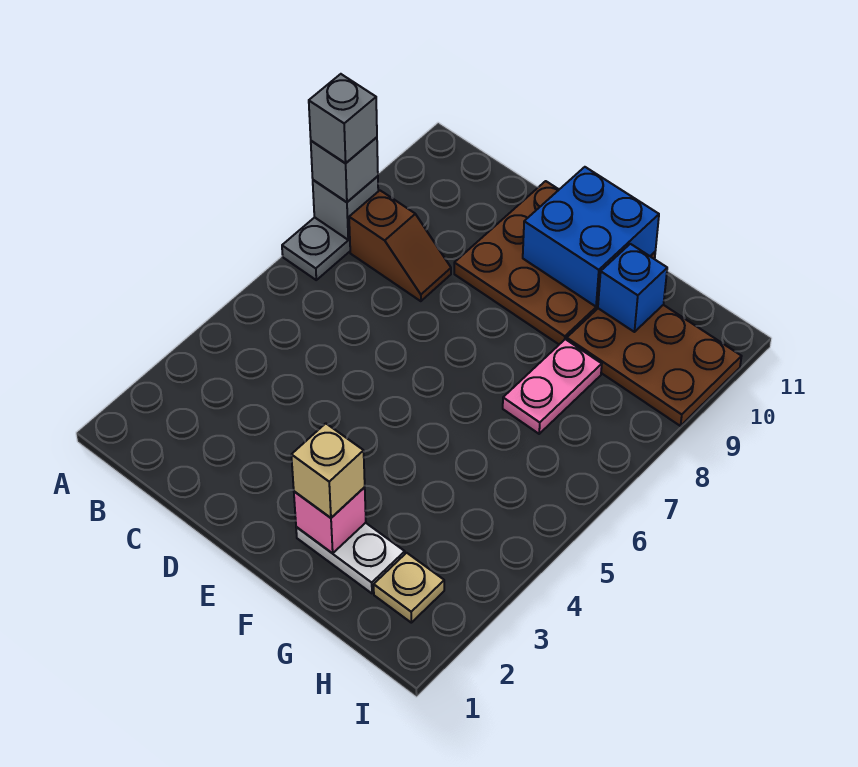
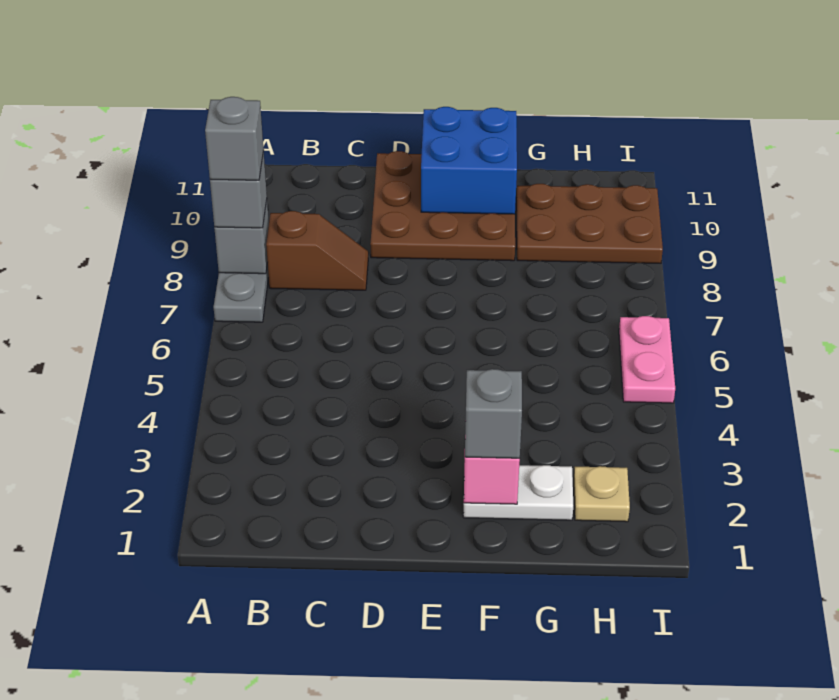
tan 1x1 brick [291,423,365,518] -> grey 1x1 brick [465,369,522,458]
pink 1x2 plate [503,339,602,434] -> pink 1x2 plate moved to [619,316,675,403]
blue 1x1 brick [598,244,667,332] -> none

